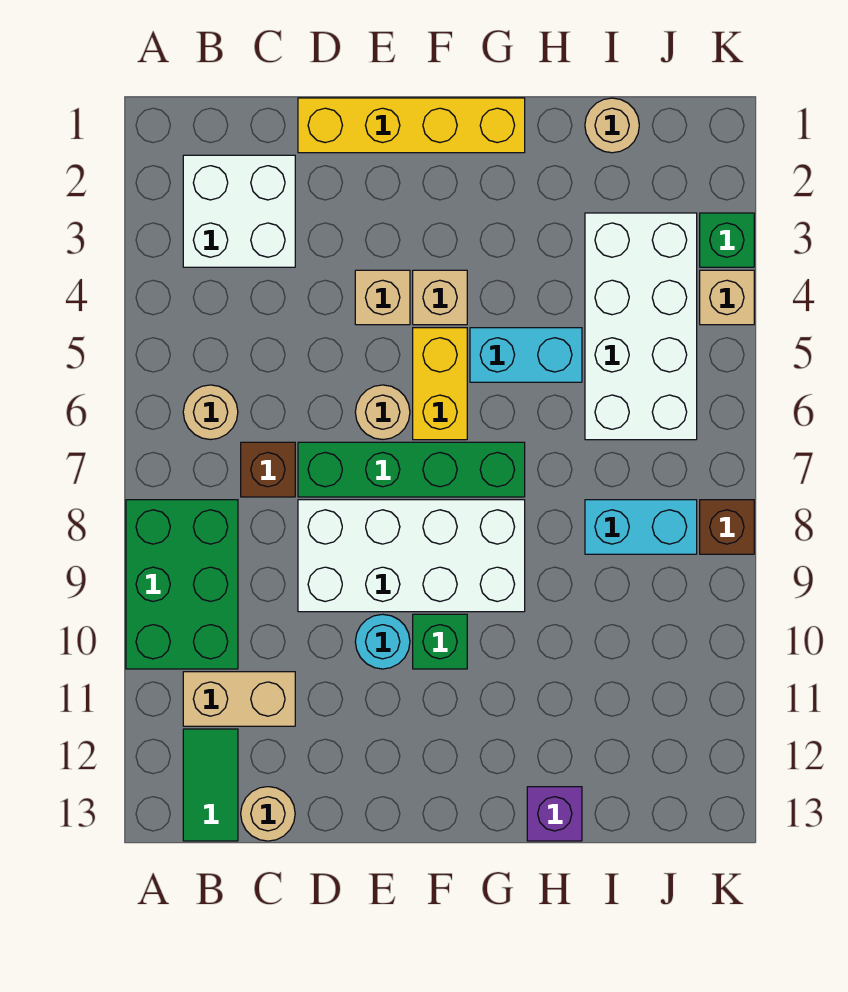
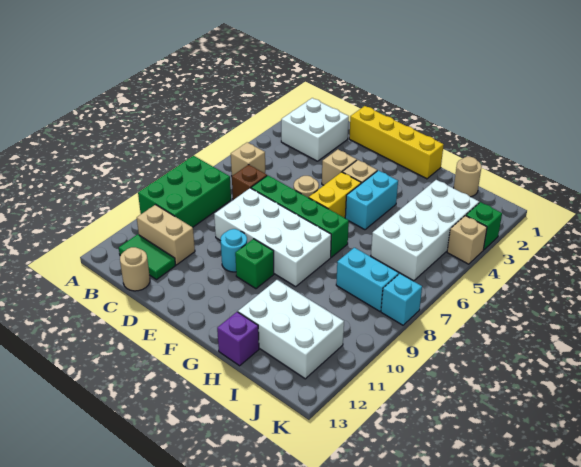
tan 1x1 round brick [183,385,238,440] -> tan 1x1 brick [231,142,265,176]
green 1x2 tile [183,729,238,841] -> green 1x2 tile turned to [119,234,176,280]
cyan 1x2 brick [470,328,582,382] -> cyan 1x2 brick turned to [345,170,398,230]
none -> white 2x3 brick [238,280,344,379]
brown 1x1 brick [700,500,754,554] -> cyan 1x1 brick [381,274,422,325]

